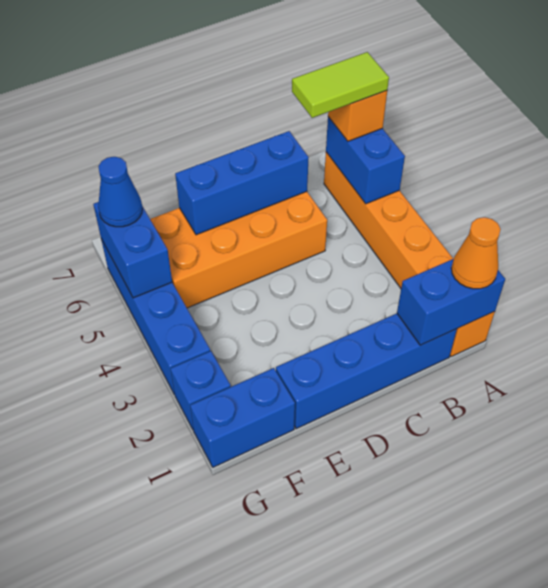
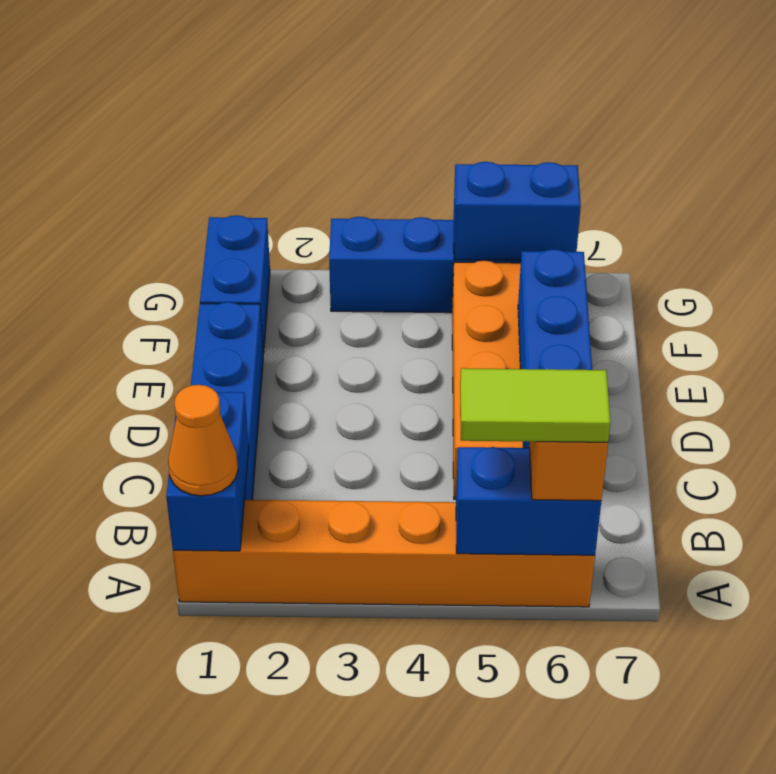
lime 1x2 tile [292,52,389,118] -> lime 1x2 tile turned to [460,368,610,442]
blue 1x1 brick [170,351,231,430] -> none
blue 1x1 cone [98,157,142,227] -> none

